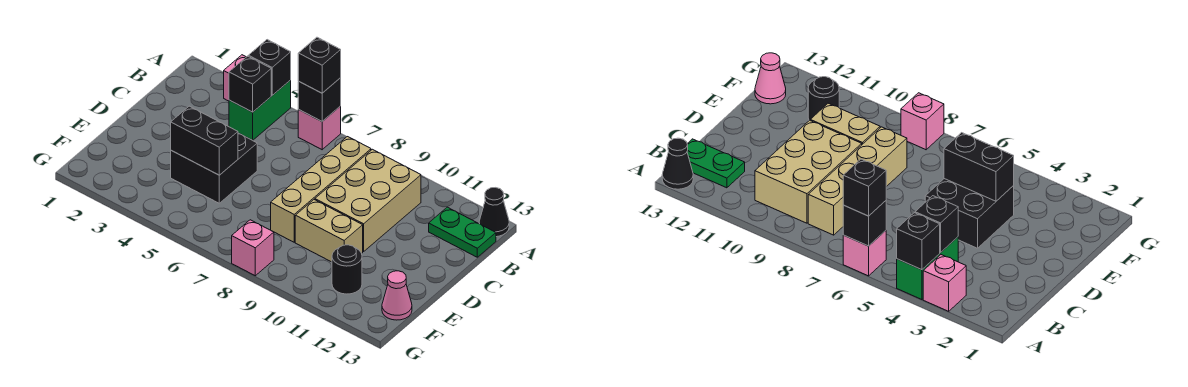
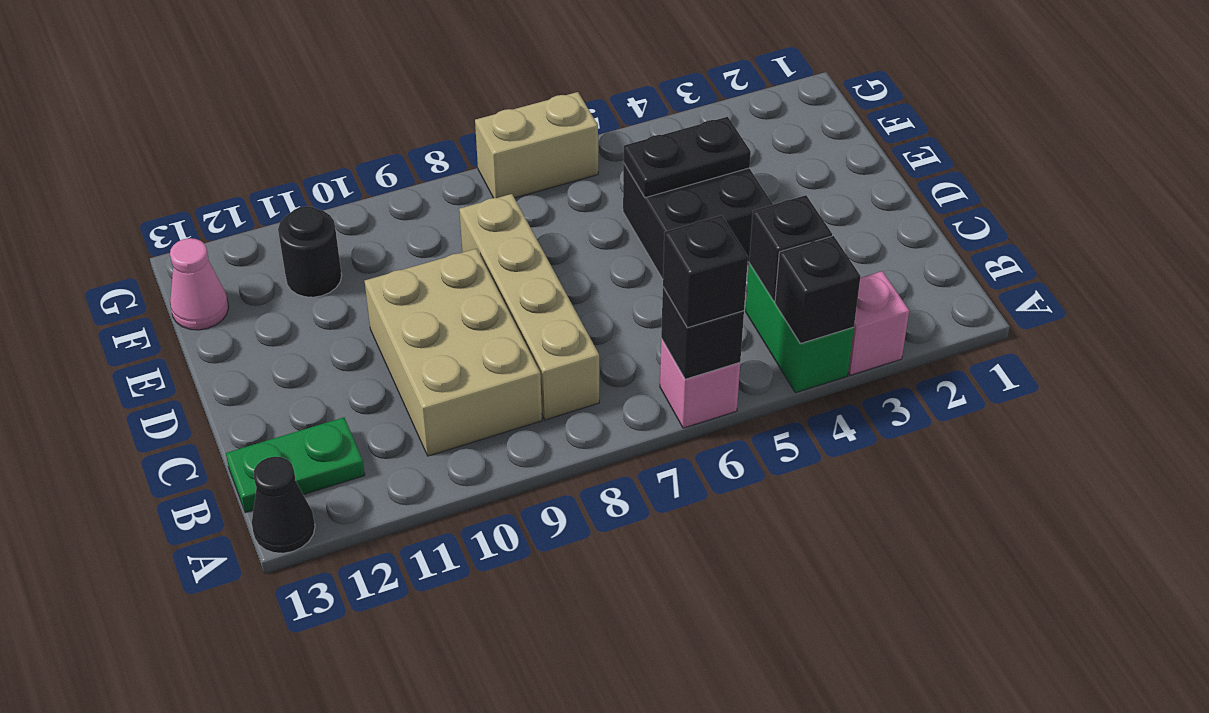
black 1x2 brick [171,106,238,175] -> black 1x2 plate [623,117,751,198]
tan 1x2 brick [295,200,363,262] -> tan 1x2 brick moved to [475,92,598,198]
pink 1x1 brick [232,220,274,276] -> none

